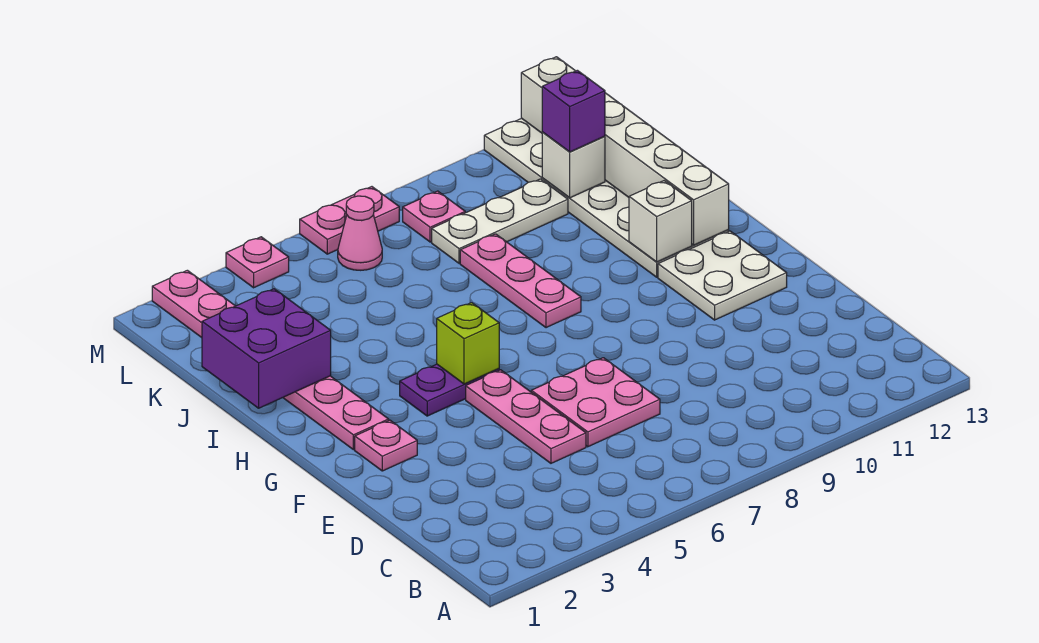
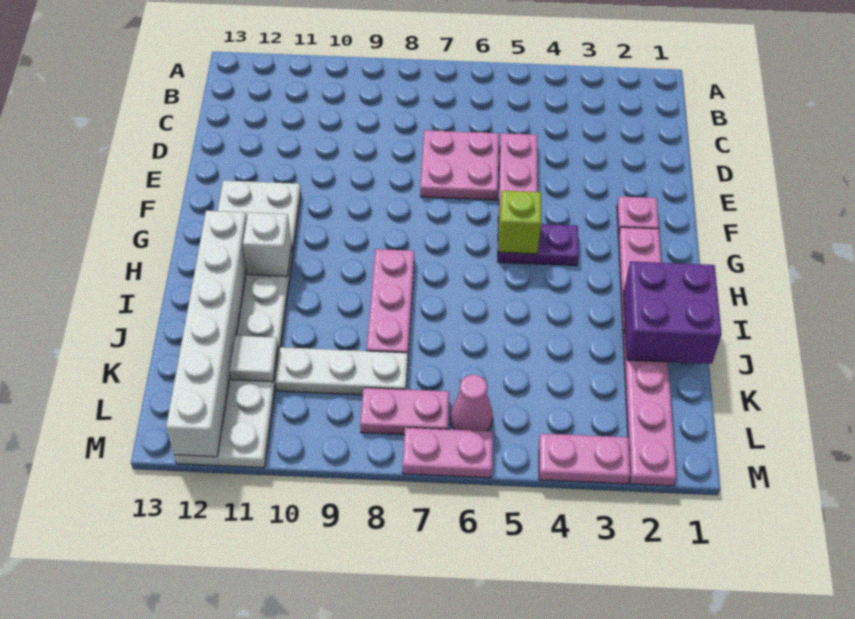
white 1x1 brick [542,132,605,198] -> white 1x1 tile [230,336,278,382]
purple 1x1 brick [542,70,605,152] -> none
pink 1x1 plate [403,191,465,242] -> pink 1x2 plate [360,388,449,435]
pink 1x1 plate [226,237,289,288] -> pink 1x2 plate [539,434,630,484]

